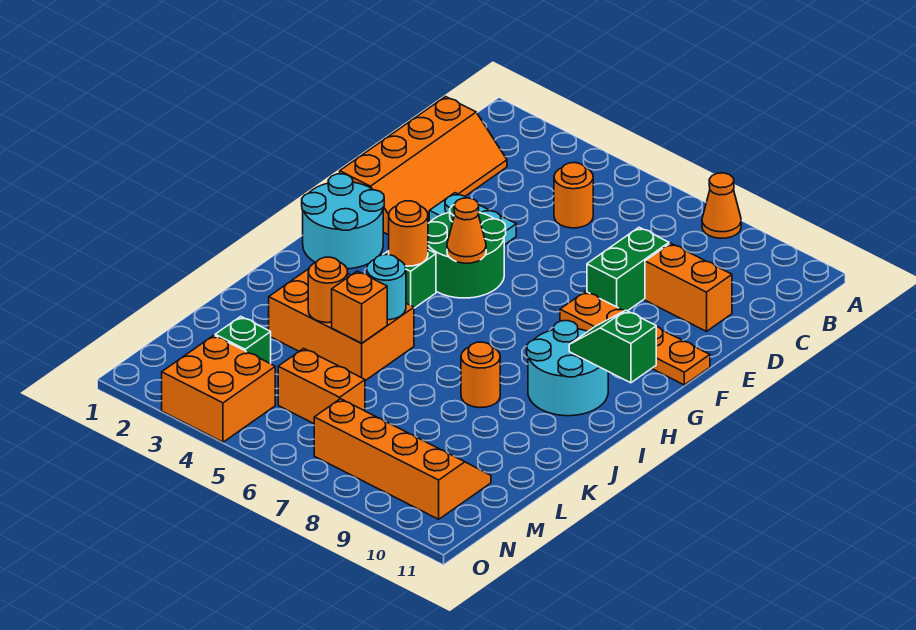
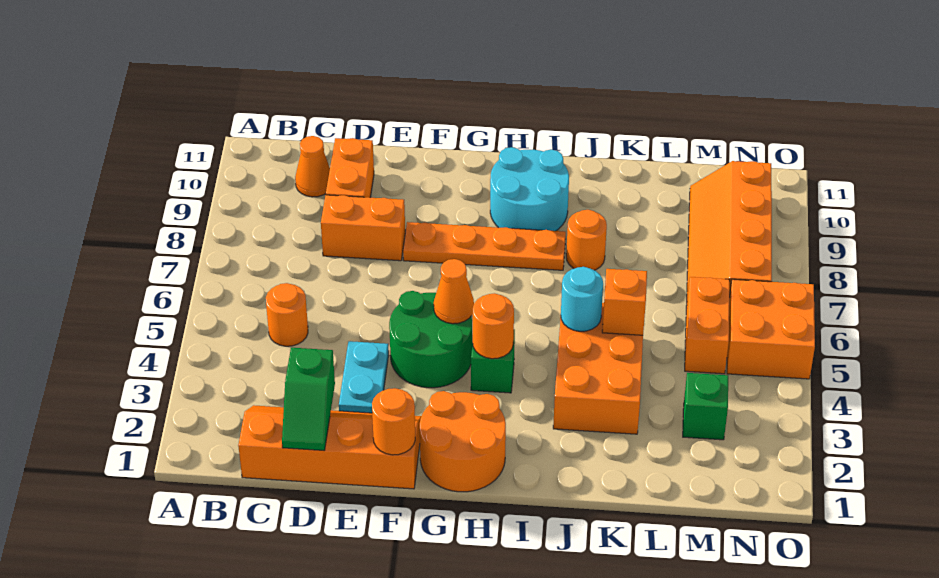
orange 1x1 cone [702,173,741,238] -> orange 1x1 cone moved to [295,136,330,197]
green 1x2 brick [587,227,669,311] -> orange 1x2 brick [321,195,405,261]
orange 1x4 plate [560,291,710,385] -> orange 1x4 plate turned to [403,222,566,270]
cyan 2x2 round brick [302,174,384,269] -> orange 2x2 round brick [420,391,506,492]
green 1x2 slope [569,310,656,383] -> green 1x2 slope moved to [282,348,335,450]
orange 1x1 round brick [308,257,348,323] -> orange 1x1 round brick moved to [372,388,415,455]
orange 2x2 brick [162,335,275,442] -> orange 2x2 brick moved to [727,279,815,379]

